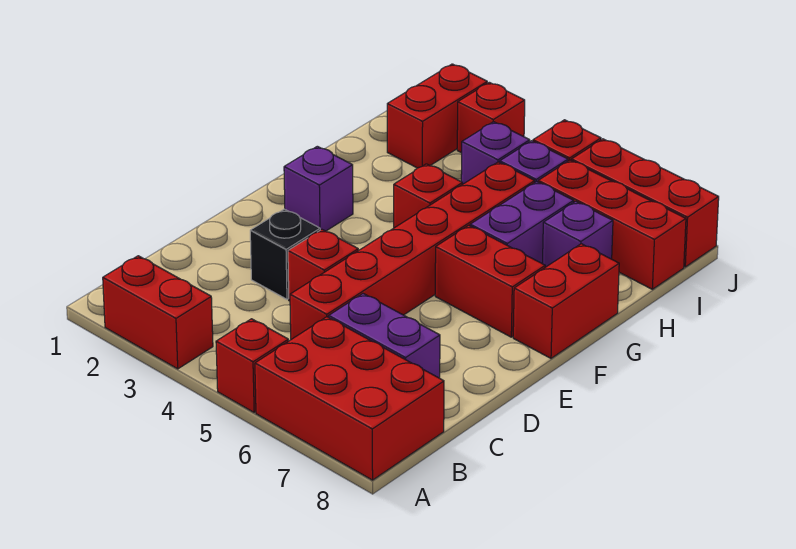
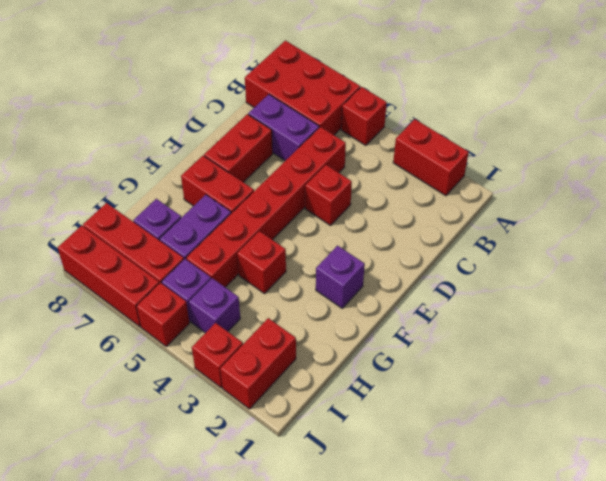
black 1x1 brick [250,209,320,299] -> none
red 1x2 brick [513,244,619,358] -> red 1x2 brick moved to [204,114,273,182]

